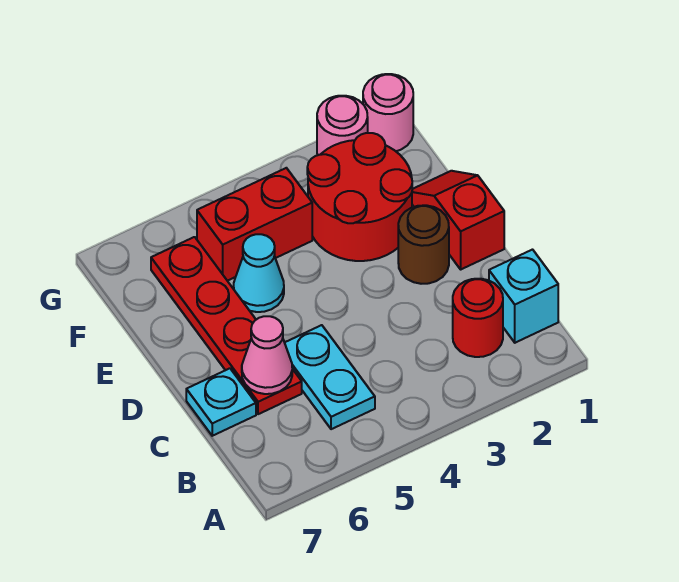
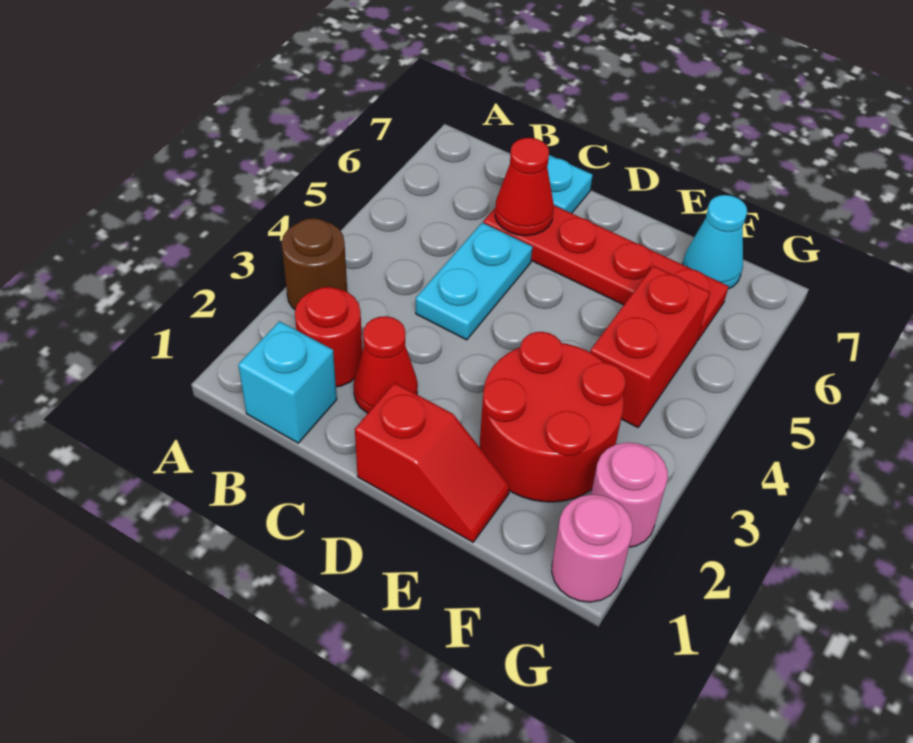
cyan 1x2 plate [285,325,375,429] -> cyan 1x2 plate turned to [416,223,532,340]
none -> red 1x1 cone [354,316,418,413]
pink 1x1 cone [242,316,292,394] -> red 1x1 cone [495,138,554,236]
brown 1x1 round brick [398,205,449,284] -> brown 1x1 round brick moved to [281,218,347,310]
cyan 1x1 cone [234,234,284,312] -> cyan 1x1 cone moved to [683,195,747,289]

